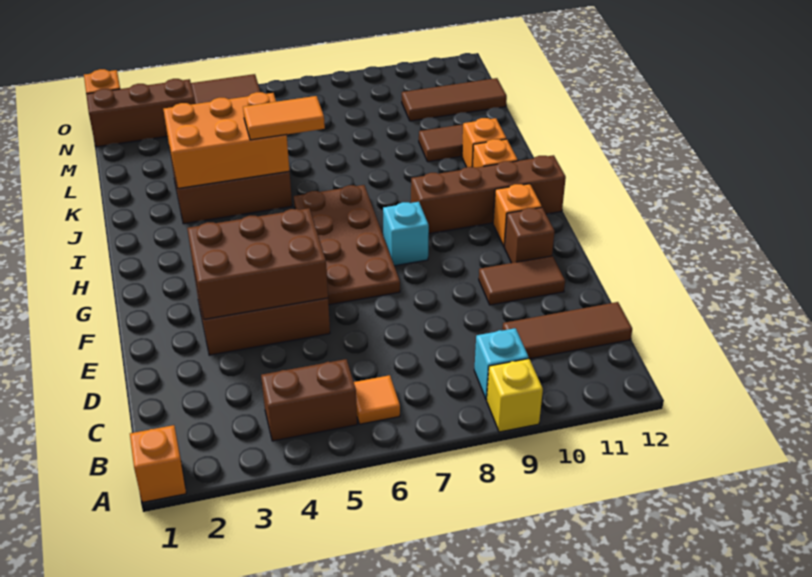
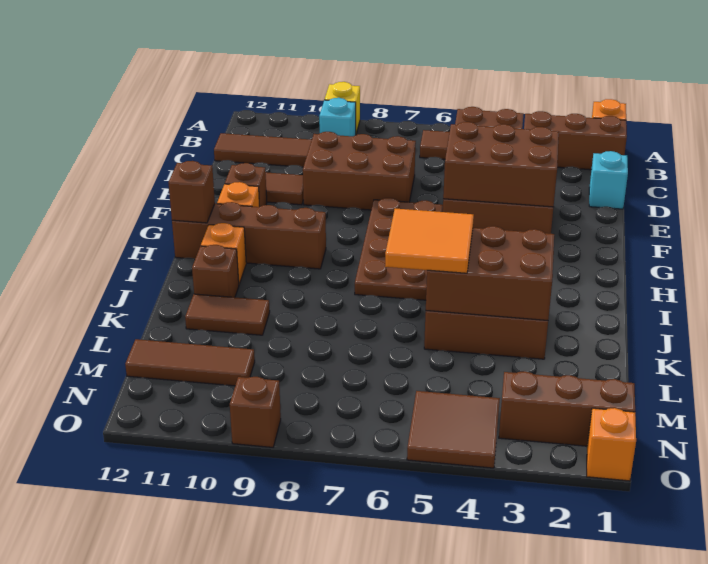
none -> brown 1x3 brick [524,111,627,170]
orange 1x1 tile [354,375,400,424] -> brown 1x1 tile [420,130,450,159]
none -> brown 2x3 brick [303,132,416,210]
cyan 1x1 brick [383,202,429,266] -> cyan 1x1 brick moved to [589,151,628,209]
none -> brown 1x1 brick [168,161,215,223]
orange 2x3 brick [163,92,289,188] -> brown 2x3 brick [426,226,554,320]
orange 1x2 tile [243,96,325,140] -> orange 2x2 tile [385,208,474,273]
orange 1x1 brick [462,118,506,167] -> brown 1x1 brick [192,245,239,297]
none -> brown 1x1 brick [230,377,281,447]

